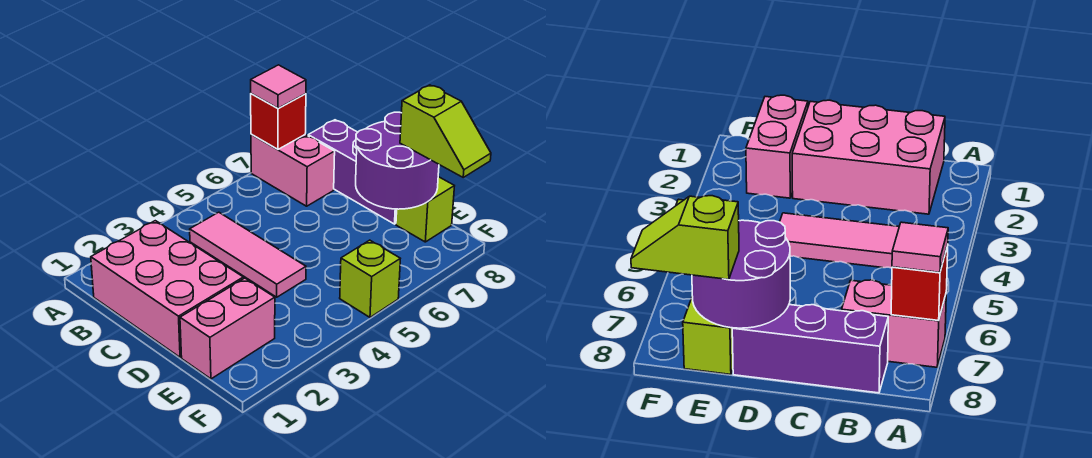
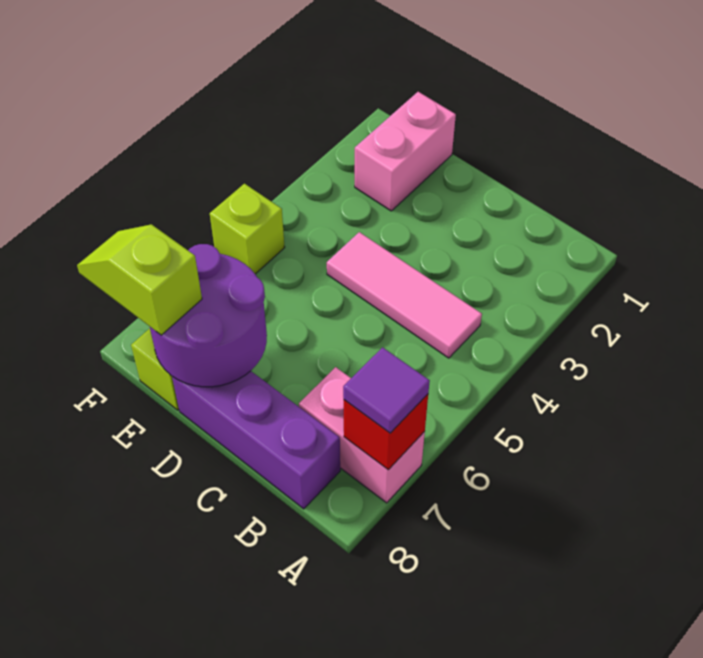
pink 1x1 tile [251,65,306,108] -> purple 1x1 tile [343,347,430,433]
pink 2x3 brick [91,221,243,357] -> none

